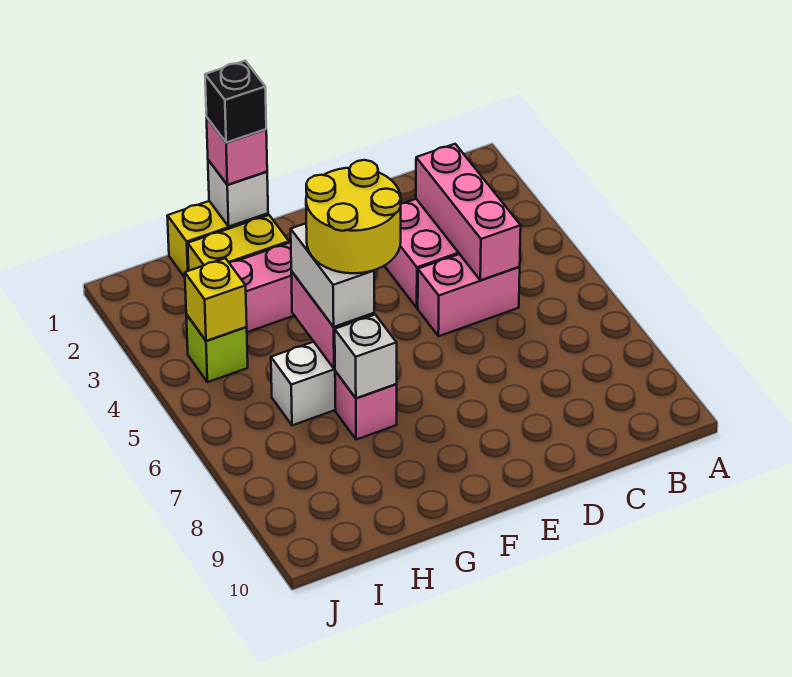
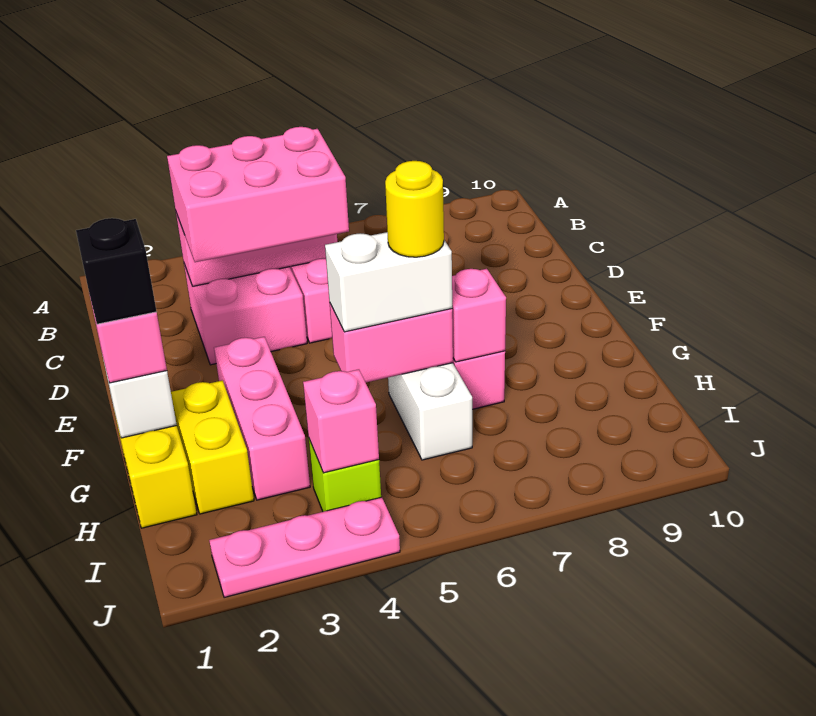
none -> pink 2x3 brick [167,127,349,262]
yellow 2x2 round brick [306,160,401,273] -> yellow 1x1 round brick [385,161,444,257]
white 1x1 brick [335,315,397,398] -> pink 1x1 brick [452,269,506,362]
yellow 1x1 brick [185,258,247,341] -> pink 1x1 brick [303,369,379,473]
none -> pink 1x3 plate [209,497,400,598]

